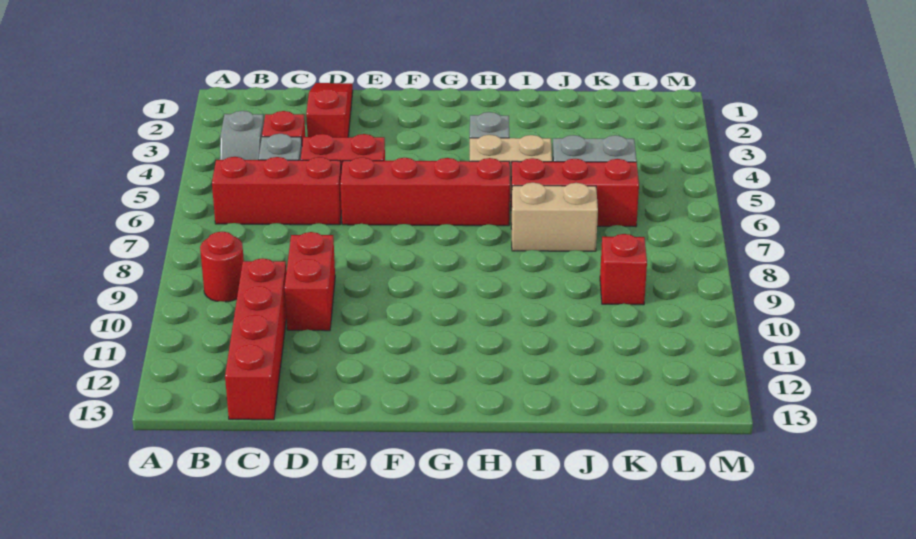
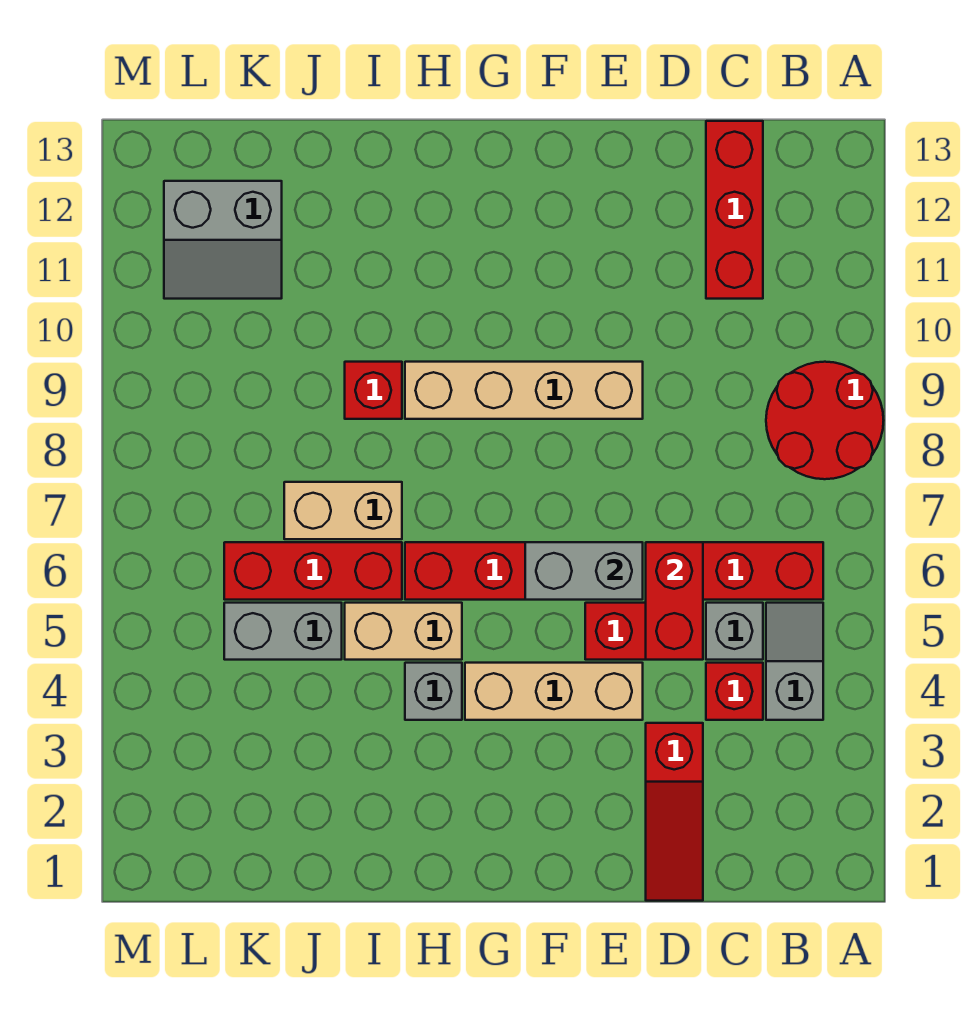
red 1x1 round brick [200,232,244,302] -> red 2x2 round brick [766,362,884,479]
red 1x4 brick [225,258,286,420] -> red 1x3 brick [706,121,763,299]
red 1x2 brick [285,232,335,331] -> red 1x2 brick moved to [646,542,703,660]
none -> tan 1x3 brick [465,663,643,720]
none -> grey 1x2 brick [525,542,643,600]
none -> tan 1x4 brick [405,362,643,419]
red 1x1 brick [600,234,647,305] -> red 1x1 brick moved to [345,362,402,419]
none -> grey 2x2 slope [164,181,282,299]

